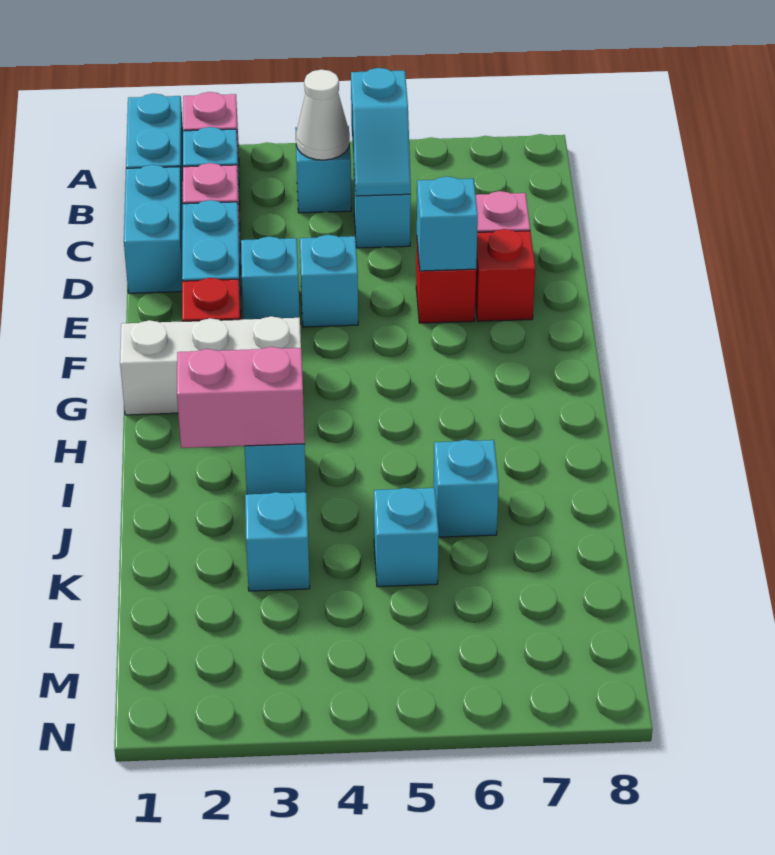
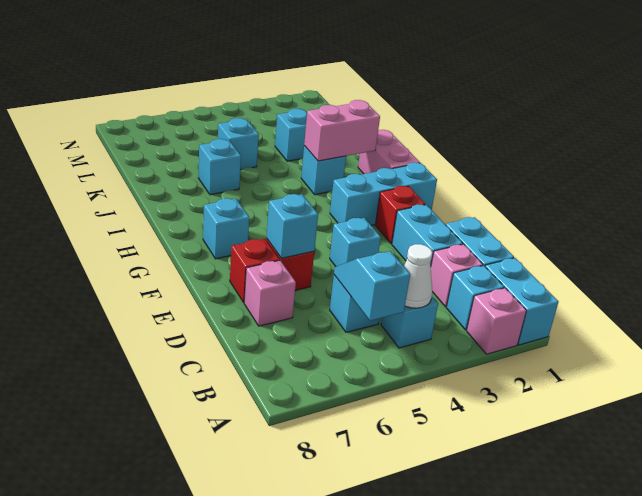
cyan 1x1 brick [241,237,300,319] -> cyan 1x1 brick moved to [203,198,249,259]
white 1x3 brick [120,316,301,415] -> cyan 1x3 brick [330,162,437,225]
none -> pink 1x2 brick [358,130,420,174]

